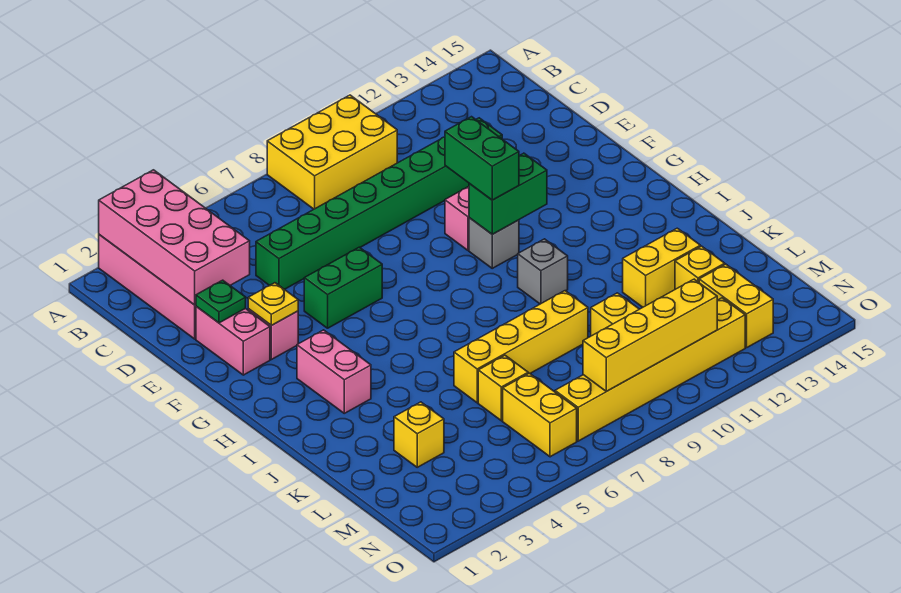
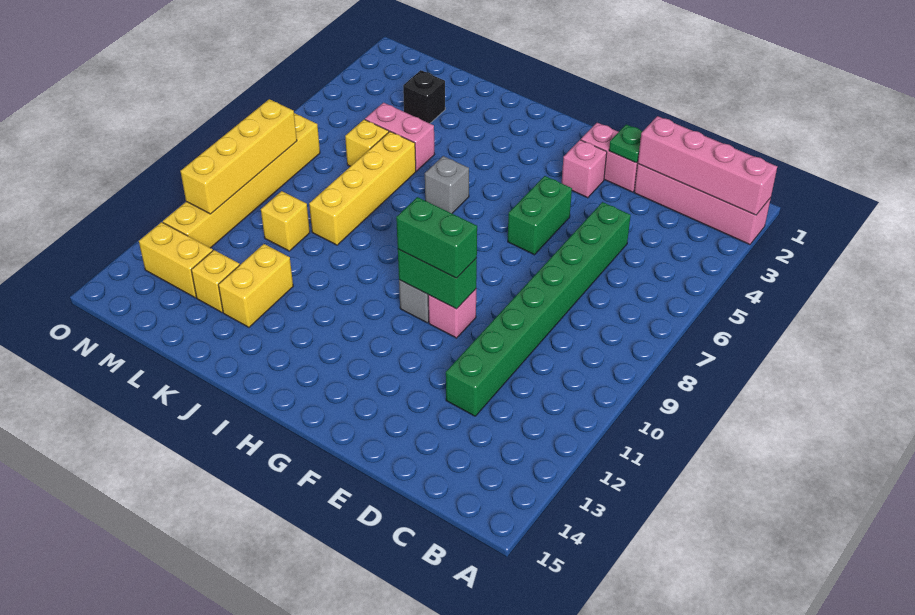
pink 2x4 brick [99,170,250,305] -> pink 1x4 brick [638,116,777,215]
yellow 2x3 brick [267,95,397,209] -> none
yellow 1x1 plate [248,283,298,325] -> none
green 1x2 brick [469,153,547,234] -> green 1x2 brick turned to [398,249,477,309]
pink 1x2 brick [297,330,371,413] -> pink 1x2 brick moved to [365,103,435,171]
grey 1x1 brick [518,239,568,304] -> grey 1x1 brick moved to [425,156,469,213]
yellow 1x1 brick [394,402,444,467] -> black 1x1 brick [403,70,445,123]
yellow 1x2 brick [503,373,577,457] -> none

